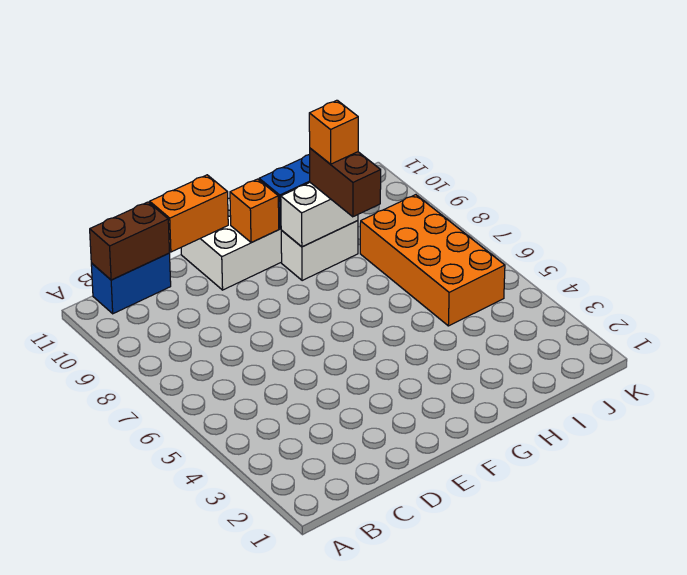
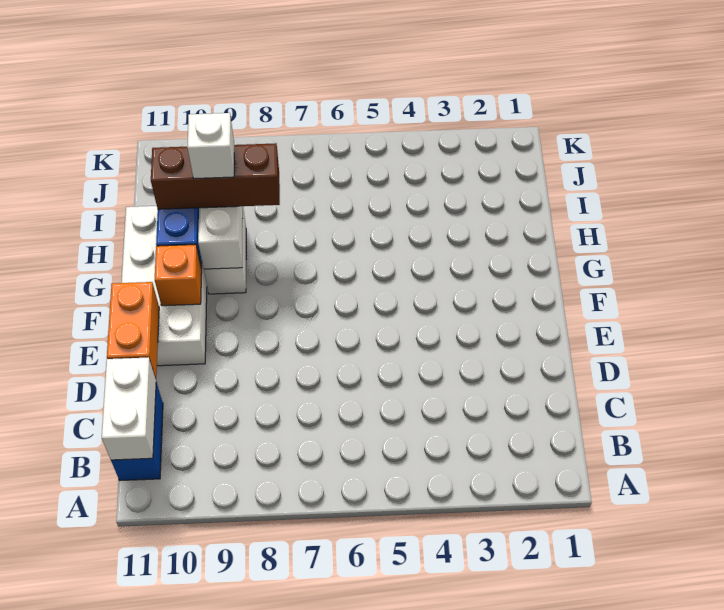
brown 1x2 brick [90,202,169,280] -> white 1x2 brick [102,357,156,460]
brown 1x2 brick [310,148,381,217] -> brown 1x3 brick [151,143,280,209]
orange 1x1 brick [309,100,358,164] -> white 1x1 brick [187,113,234,179]
orange 2x4 brick [360,195,505,326] -> none

